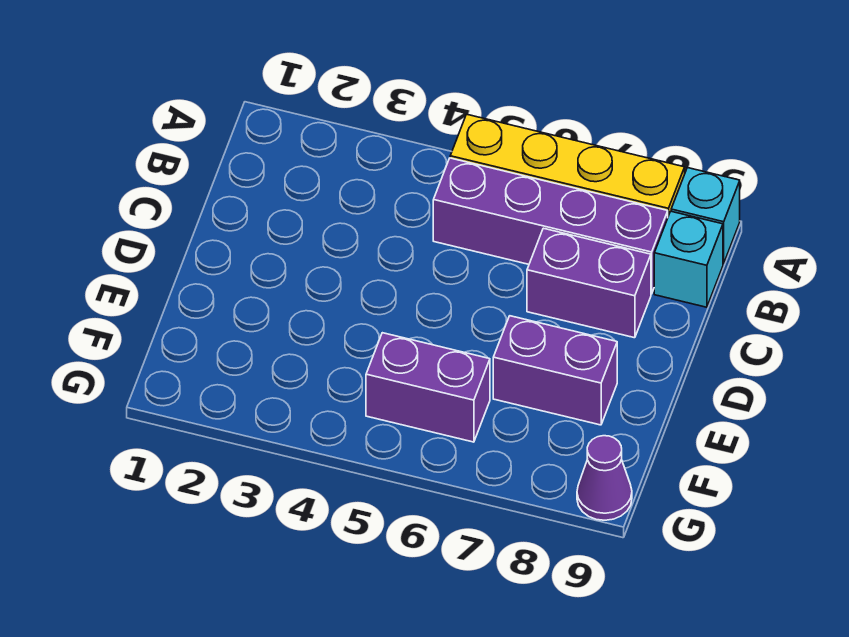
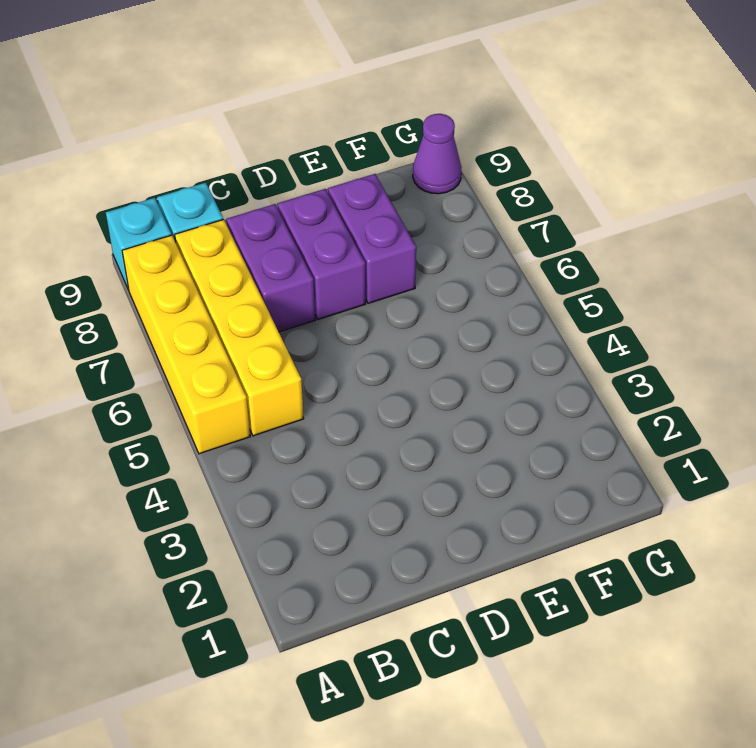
purple 1x4 brick [433,158,668,294] -> yellow 1x4 brick [175,219,304,436]
purple 1x2 brick [366,333,490,442] -> purple 1x2 brick moved to [278,189,366,319]

